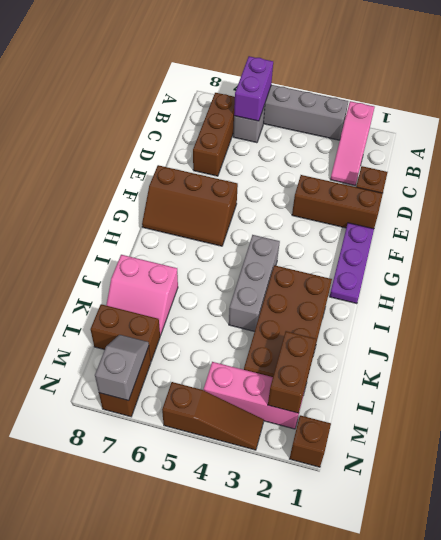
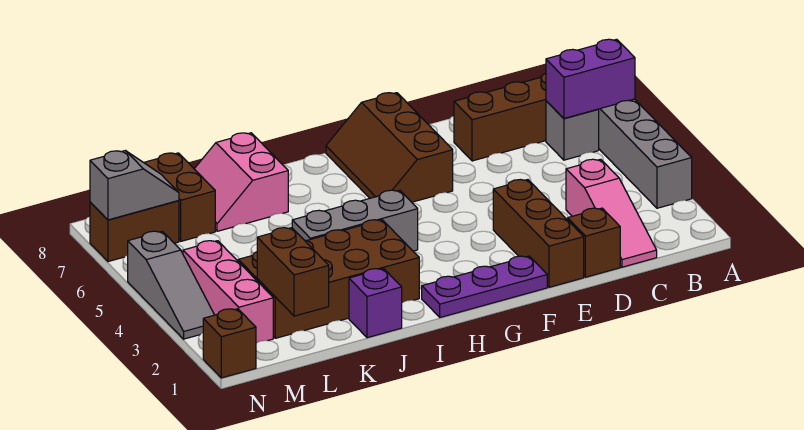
pink 1x3 slope [330,101,375,185] -> pink 1x3 slope turned to [566,159,657,267]
none -> purple 1x1 brick [349,269,402,338]
brown 1x2 brick [268,331,316,413] -> brown 1x2 brick turned to [257,228,329,316]
brown 1x3 slope [162,382,264,450] -> grey 1x3 slope [128,231,214,339]

